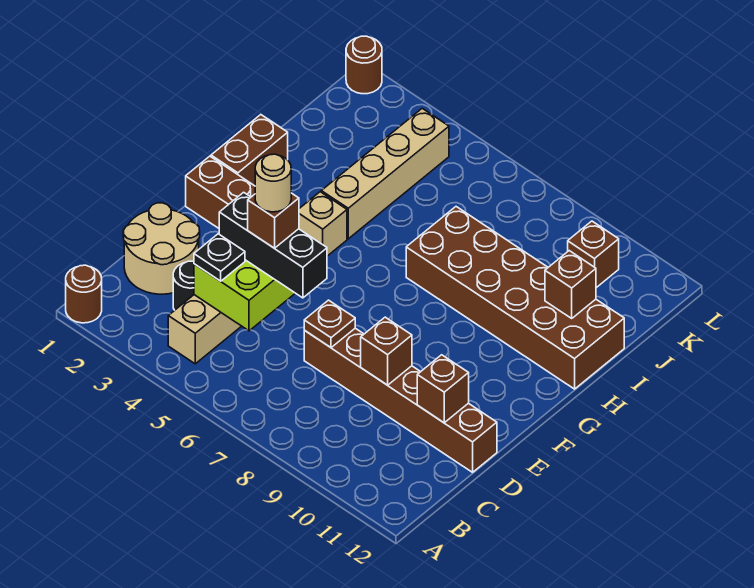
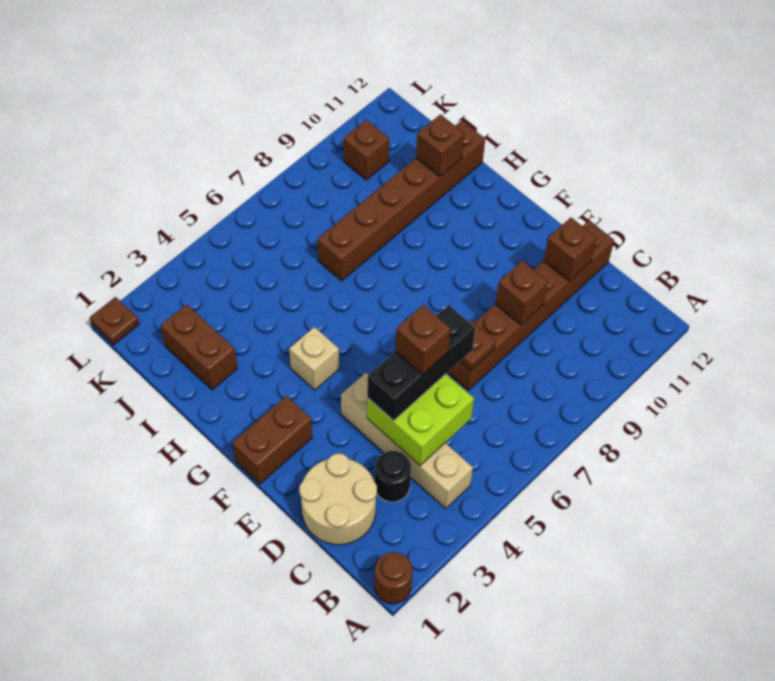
black 1x1 plate [194,234,245,281] -> none
tan 1x1 round brick [255,154,291,212] -> none
brown 1x2 brick [211,115,288,186] -> brown 1x2 brick moved to [161,304,238,390]
tan 1x4 brick [321,108,449,239] -> none
brown 2x6 brick [406,207,624,389] -> brown 1x6 brick [318,121,485,281]
brown 1x1 round brick [346,36,382,94] -> brown 1x1 plate [90,297,139,345]

